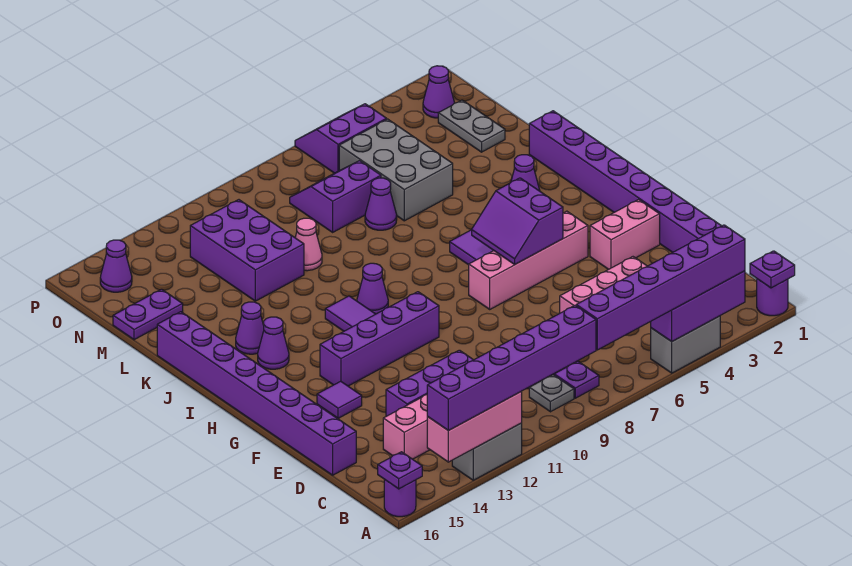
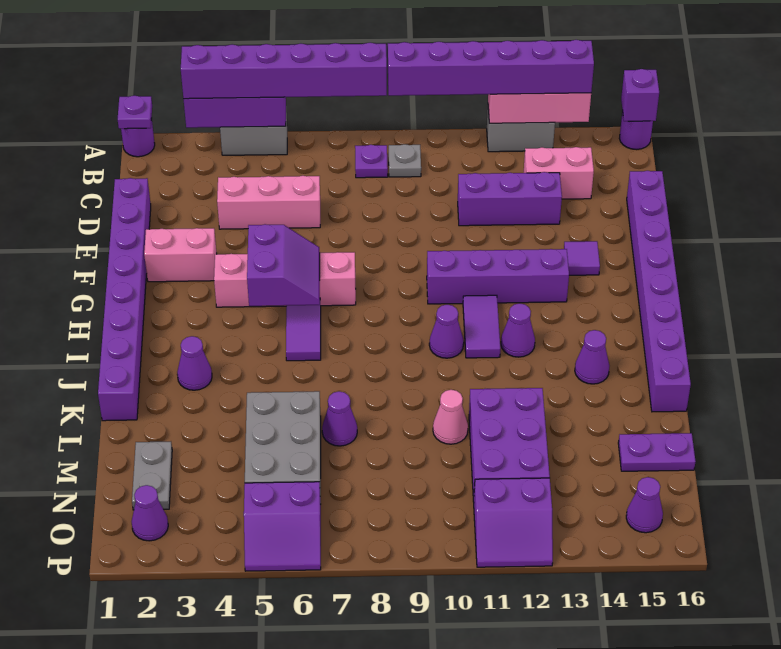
purple 1x1 plate [378,452,422,489] -> purple 1x1 brick [621,69,659,121]
purple 1x1 cone [258,317,289,369] -> purple 1x1 cone moved to [501,303,535,357]
purple 2x2 slope [290,161,381,232] -> purple 2x2 slope moved to [474,478,553,567]

